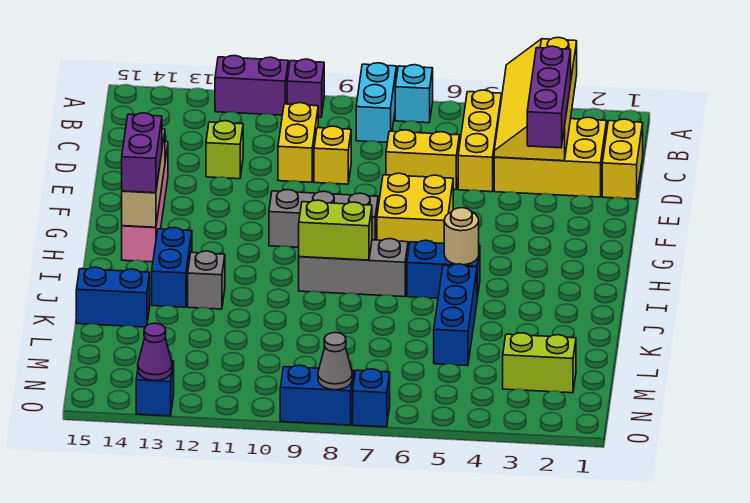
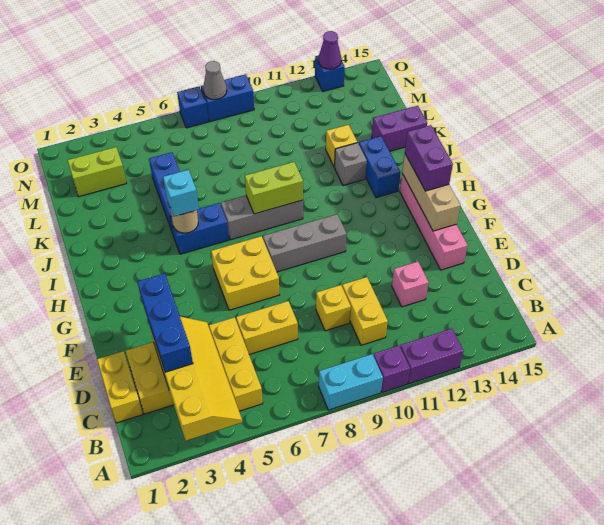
cyan 1x1 brick [395,65,433,123] -> cyan 1x1 brick moved to [163,170,199,217]
cyan 1x2 brick [356,63,396,142] -> cyan 1x2 brick turned to [319,354,383,410]
purple 1x3 brick [527,46,571,148] -> blue 1x3 brick [137,273,193,372]
lime 1x1 brick [206,121,243,179] -> pink 1x1 brick [392,262,429,307]
none -> yellow 1x1 brick [326,125,357,167]
blue 1x2 brick [76,267,150,327] -> purple 1x2 brick [372,106,427,151]

